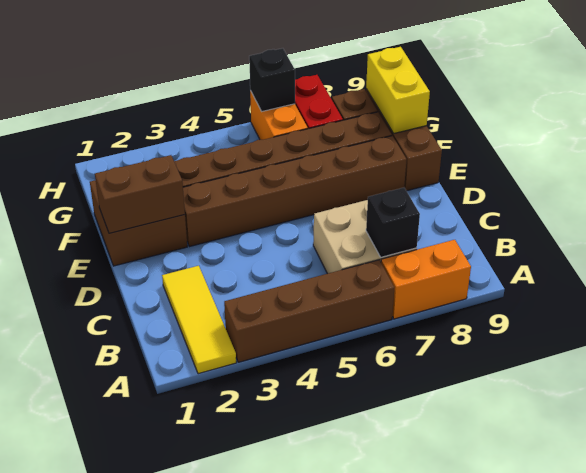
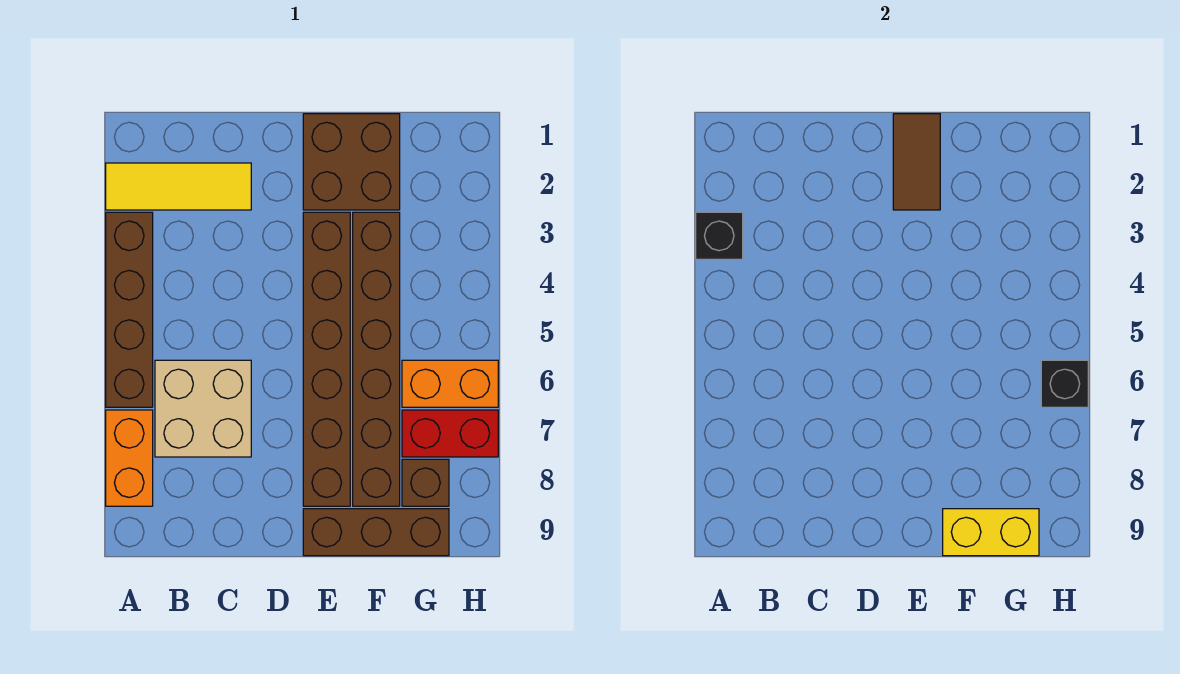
black 1x1 brick [366,188,420,257] -> black 1x1 brick moved to [696,212,743,259]
brown 1x2 brick [95,155,185,233] -> brown 1x2 tile [893,114,940,210]

